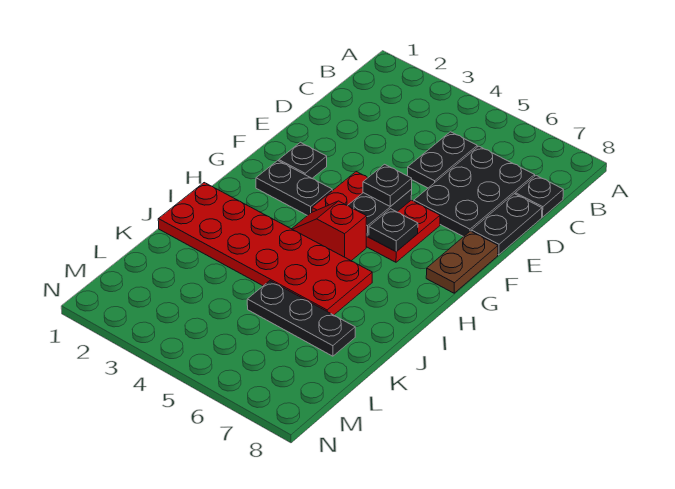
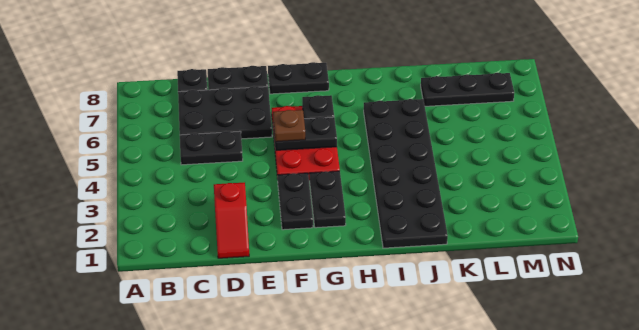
black 1x1 plate [279,142,327,178] -> black 1x2 plate [278,173,313,230]
black 1x1 plate [363,164,412,206] -> brown 1x1 plate [273,110,305,142]
brown 1x2 plate [426,231,498,293] -> black 1x2 plate [268,62,329,94]
red 1x2 slope [292,201,367,261] -> red 1x2 slope moved to [214,182,249,258]
red 2x6 plate [158,183,372,315] -> black 2x6 plate [364,99,448,248]
black 1x3 plate [247,281,355,356] -> black 1x3 plate turned to [421,73,514,106]

